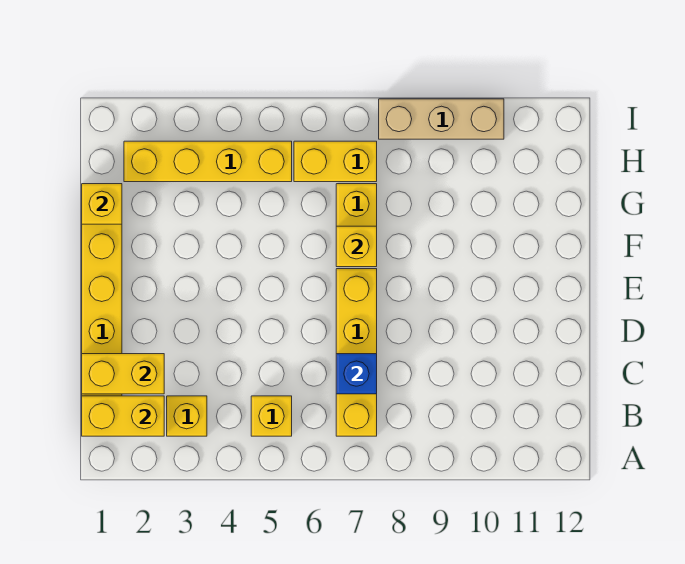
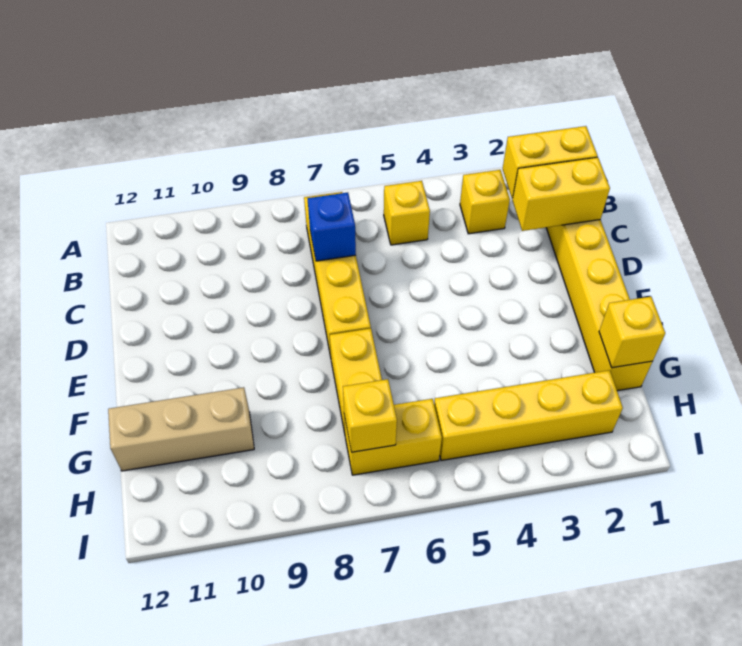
yellow 1x1 brick [336,226,377,267] -> yellow 1x1 brick moved to [343,379,397,452]
tan 1x3 brick [379,99,504,139] -> tan 1x3 brick moved to [108,387,254,471]

